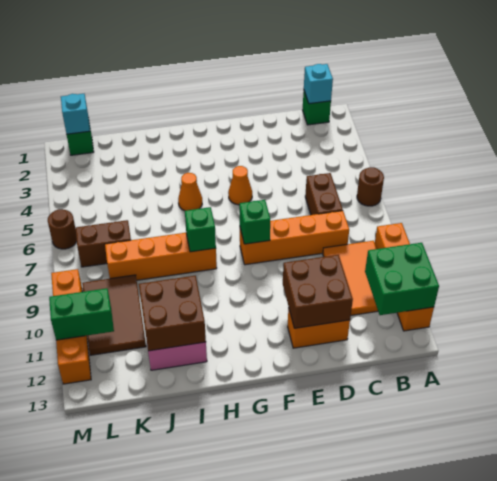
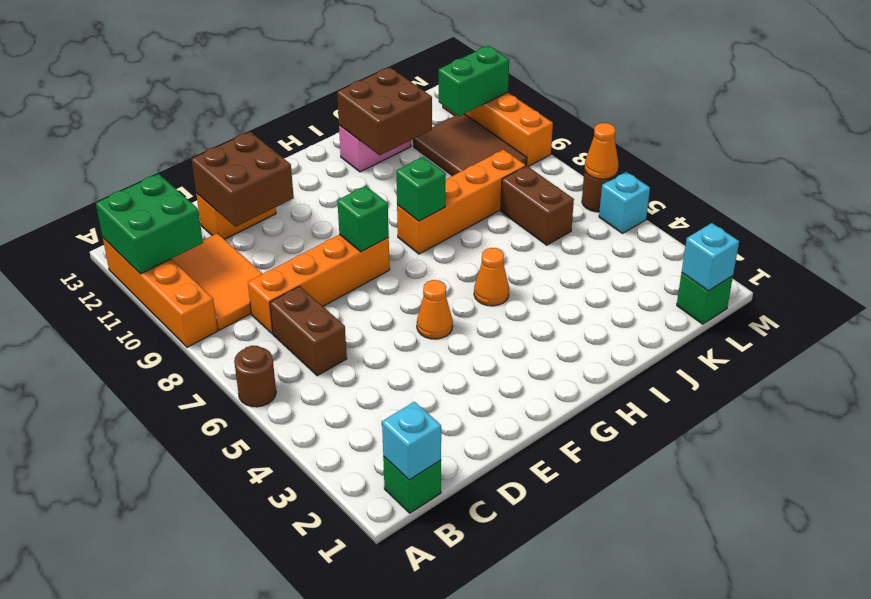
brown 1x2 brick [75,220,131,267] -> brown 1x2 brick turned to [501,166,574,245]
none -> cyan 1x1 brick [599,172,650,233]
none -> orange 1x1 cone [585,123,618,179]

